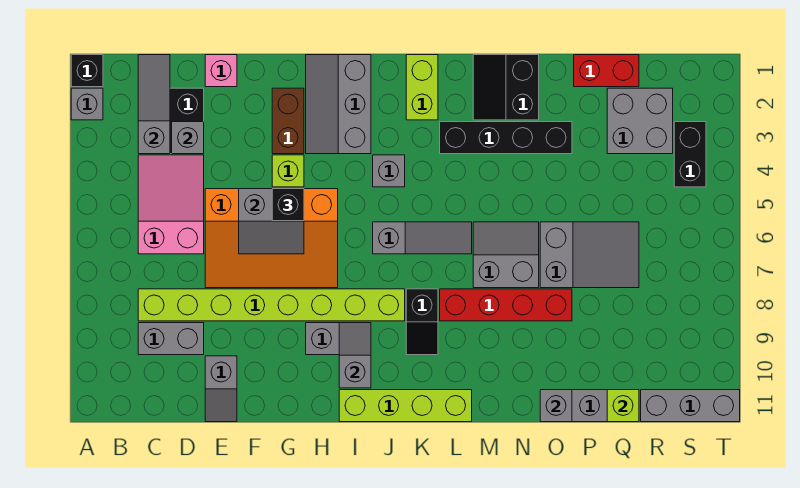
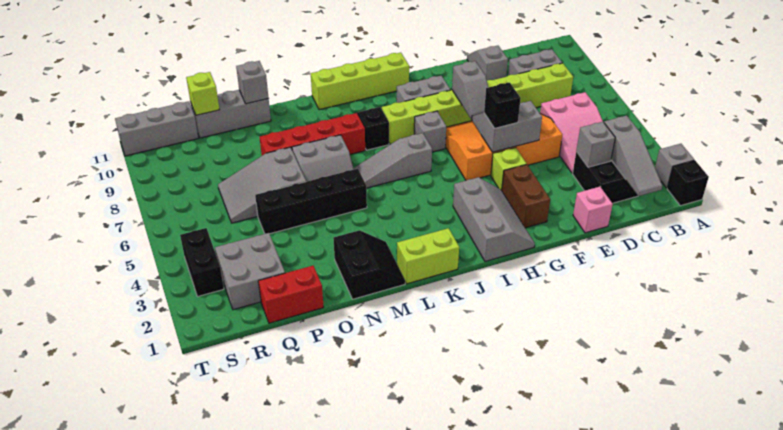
grey 1x2 slope [339,323,371,388] -> grey 1x2 slope moved to [452,61,488,120]
grey 1x1 brick [373,155,405,187] -> grey 1x1 brick moved to [414,111,446,152]
lime 1x2 brick [406,55,438,120] -> lime 1x2 brick turned to [397,228,459,284]
black 1x4 brick [440,122,572,154] -> black 1x4 brick moved to [255,169,367,234]

